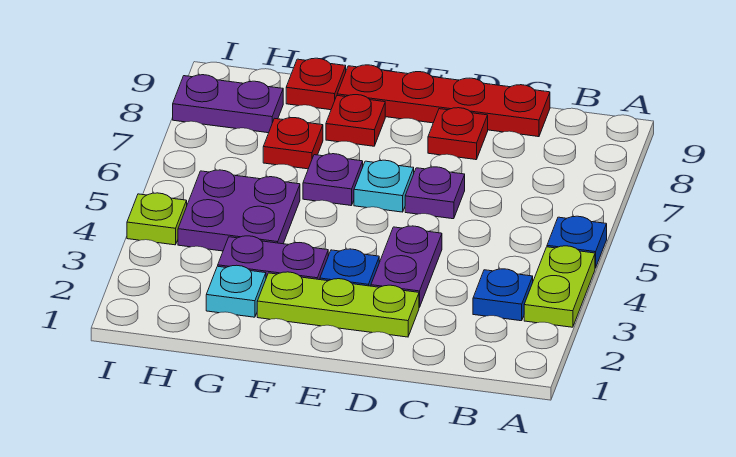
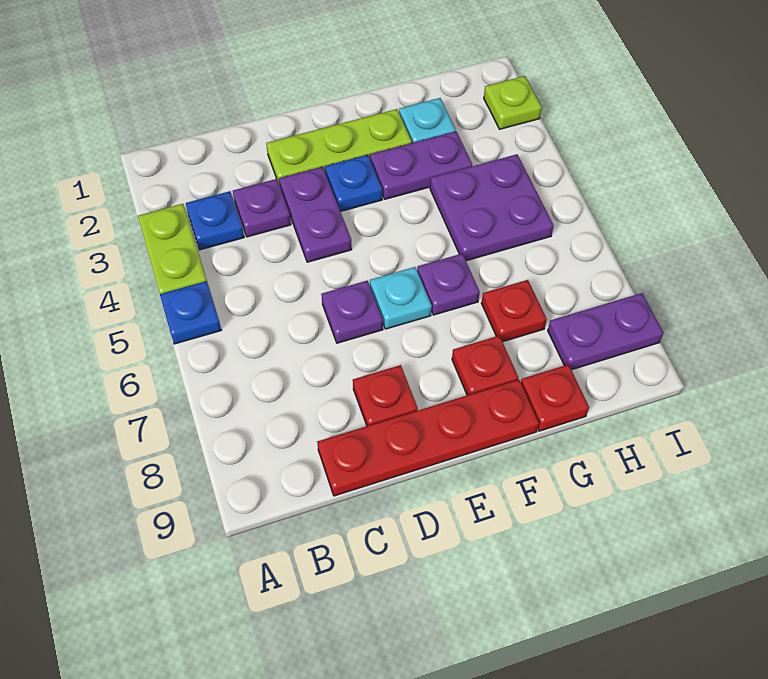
none -> purple 1x1 plate [233,179,291,237]
lime 1x1 plate [127,193,187,245] -> lime 1x1 plate moved to [484,76,542,129]

